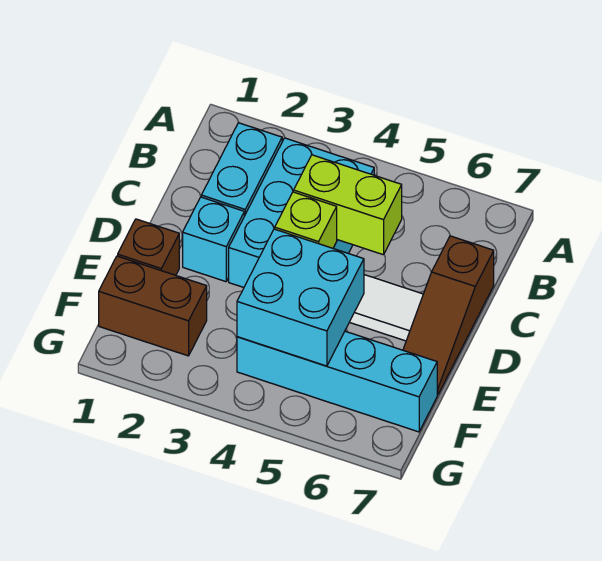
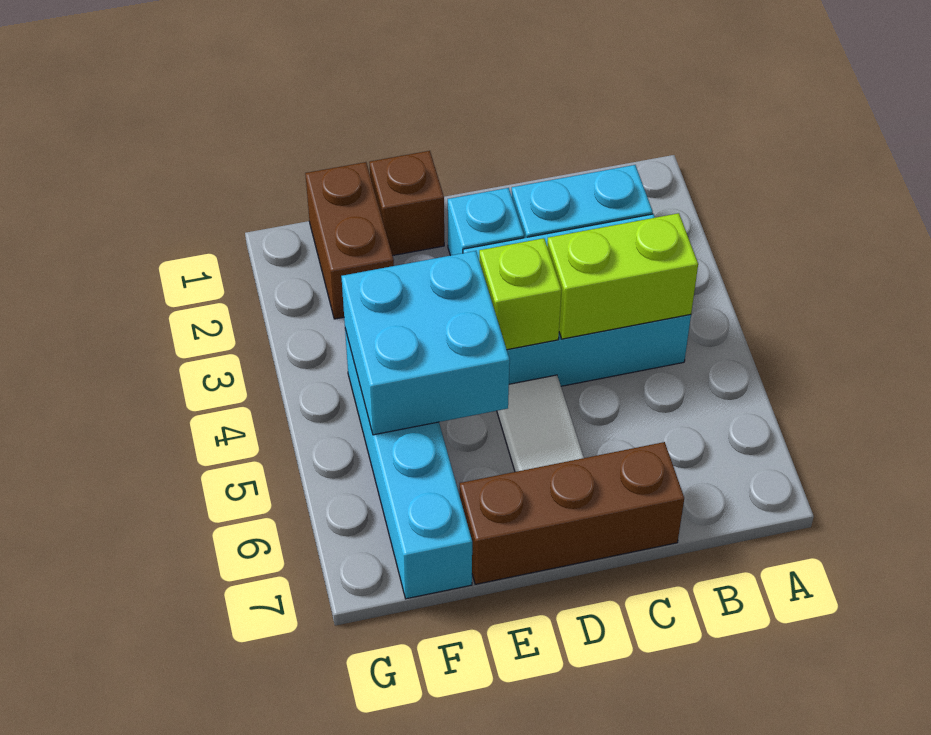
lime 1x2 brick [294,155,402,255] -> lime 1x2 brick turned to [547,213,698,339]
brown 1x3 slope [403,236,494,395] -> brown 1x3 brick [460,442,684,584]

